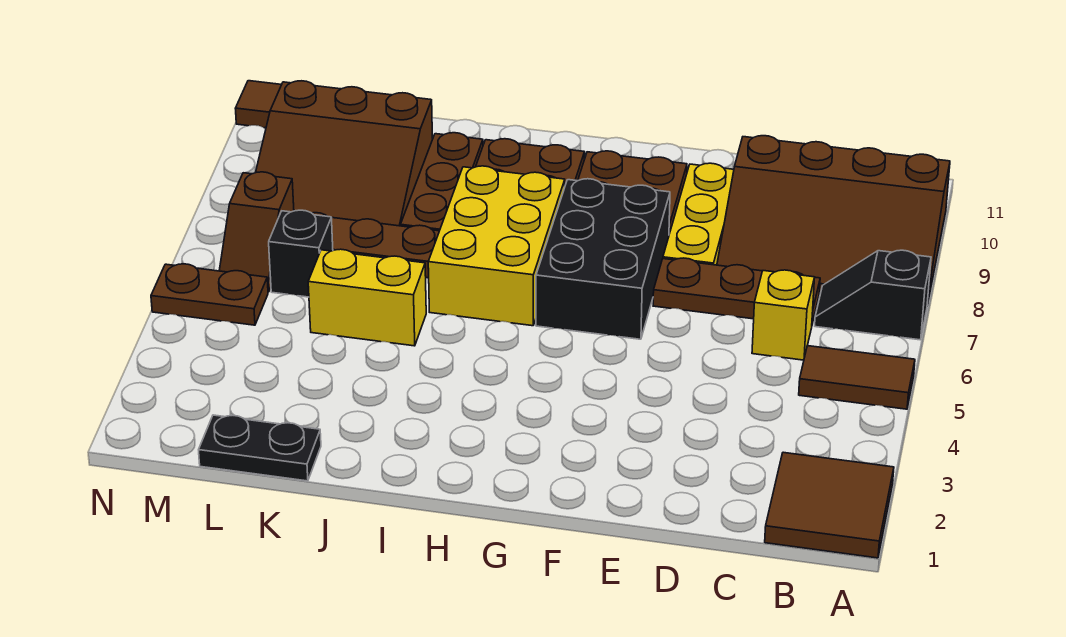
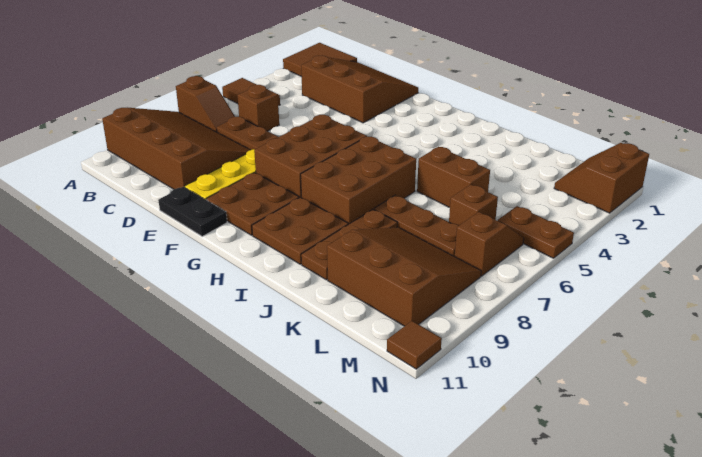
black 1x2 slope [815,250,931,340] -> brown 1x2 slope [176,76,235,132]
none -> brown 3x3 slope [301,56,418,123]
yellow 1x1 brick [752,270,815,360] -> brown 1x1 brick [237,85,279,131]
black 2x3 brick [536,179,670,339] -> brown 2x3 brick [254,115,367,198]
yellow 2x3 brick [428,166,565,326] -> brown 2x3 brick [301,137,416,224]
yellow 1x2 brick [308,249,426,346] -> brown 1x2 brick [417,147,490,207]
black 1x2 plate [199,415,321,481] -> black 1x2 plate moved to [158,187,227,236]
black 1x1 brick [269,210,333,297] -> brown 1x1 brick [449,184,498,225]
none -> brown 2x2 slope [554,143,649,213]

